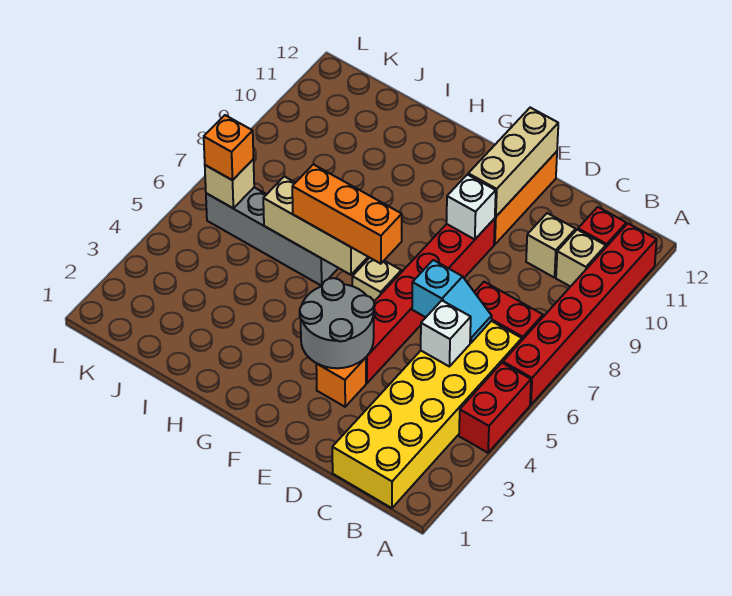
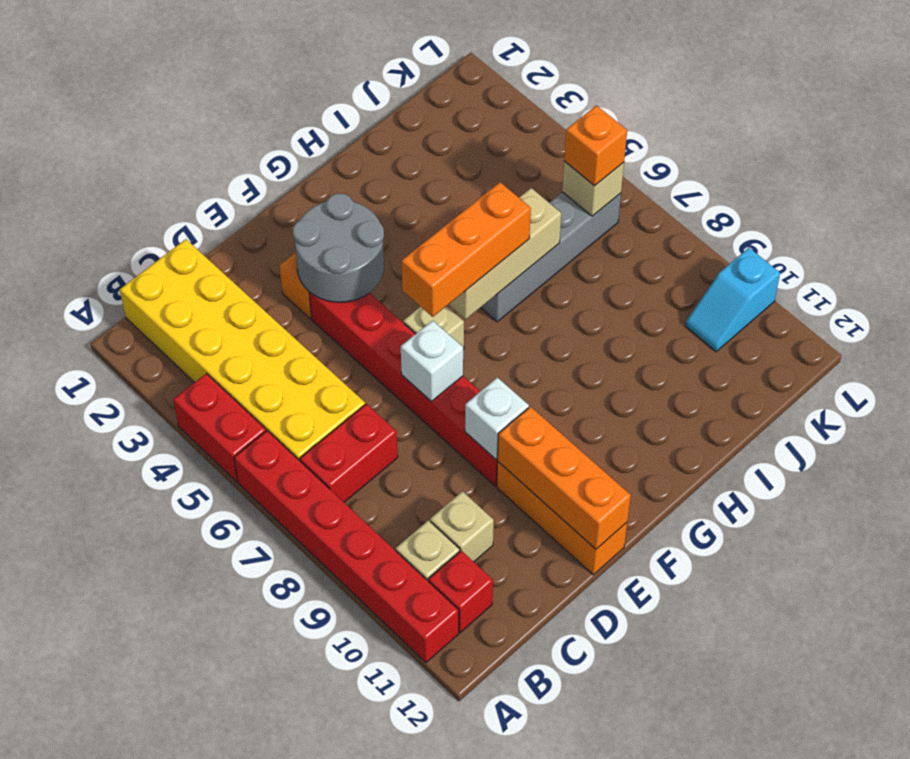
white 1x1 brick [421,301,471,367] -> white 1x1 brick moved to [401,320,463,402]
cyan 1x2 slope [412,260,492,343] -> cyan 1x2 slope moved to [686,248,780,352]
tan 1x3 brick [468,108,558,217] -> orange 1x3 brick [497,407,631,549]

